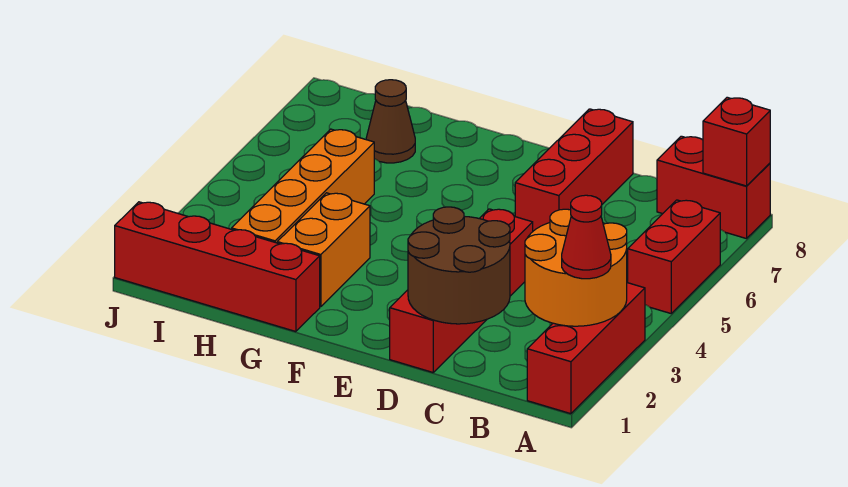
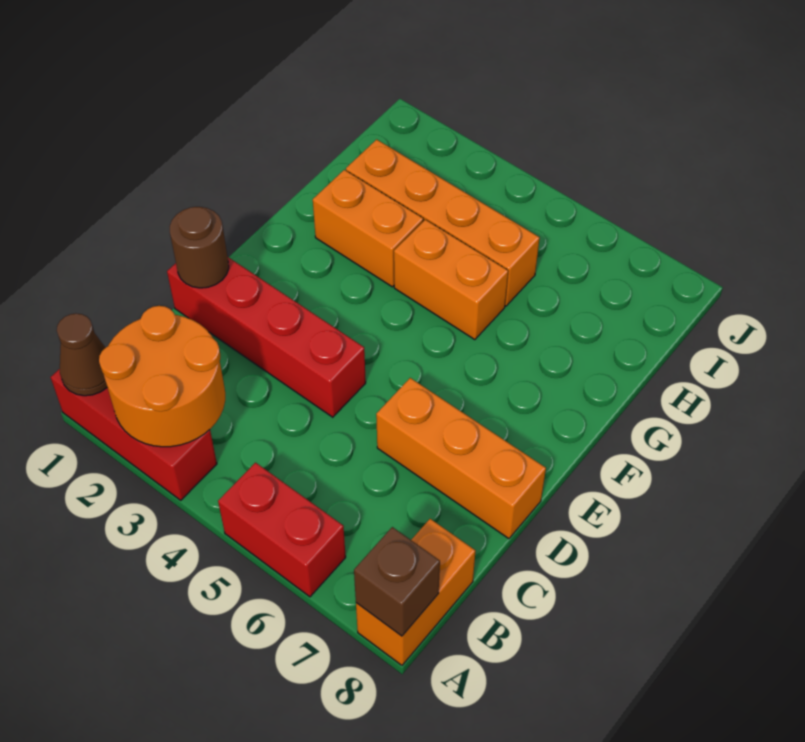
red 1x1 cone [562,195,611,279] -> none
red 1x2 brick [657,136,770,239] -> orange 1x2 brick [356,519,476,665]
red 1x1 brick [703,97,770,186] -> brown 1x1 brick [354,527,440,636]
brown 2x2 round brick [408,207,510,324] -> brown 1x1 round brick [170,207,229,288]
red 1x3 brick [515,109,633,231] -> orange 1x3 brick [376,378,546,539]
red 1x4 brick [115,202,320,332] -> none
none -> orange 1x2 brick [394,220,508,340]
brown 1x1 cone [366,80,415,163] -> brown 1x1 cone moved to [57,313,107,396]

